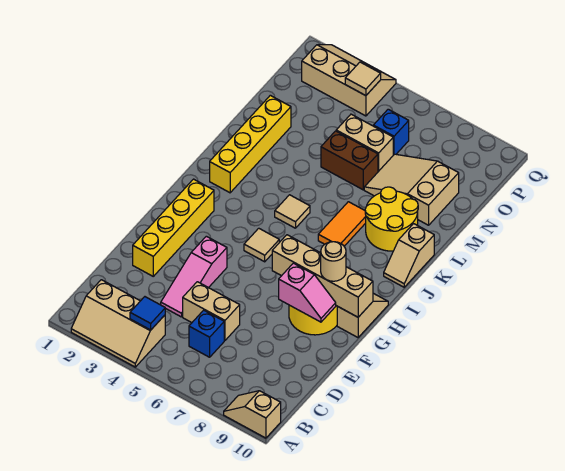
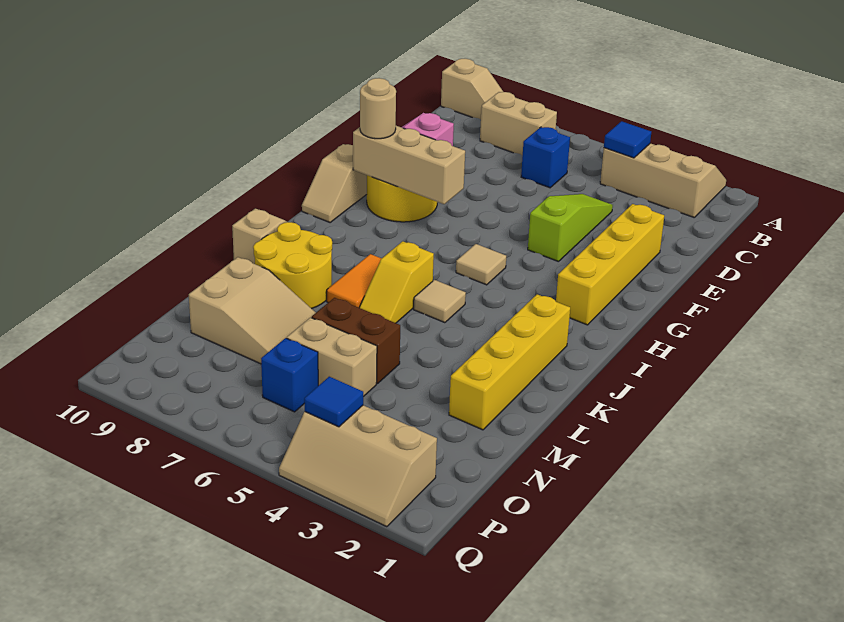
pink 1x3 slope [161,236,227,317] -> lime 1x3 slope [528,194,613,262]
tan 1x2 brick [183,282,240,340] -> tan 1x2 brick moved to [480,92,557,155]
tan 1x4 brick [272,235,373,317] -> tan 1x3 brick [353,126,465,204]
none -> yellow 1x2 slope [359,241,434,323]
tan 1x1 tile [345,62,381,96] -> blue 1x1 tile [304,377,363,427]

